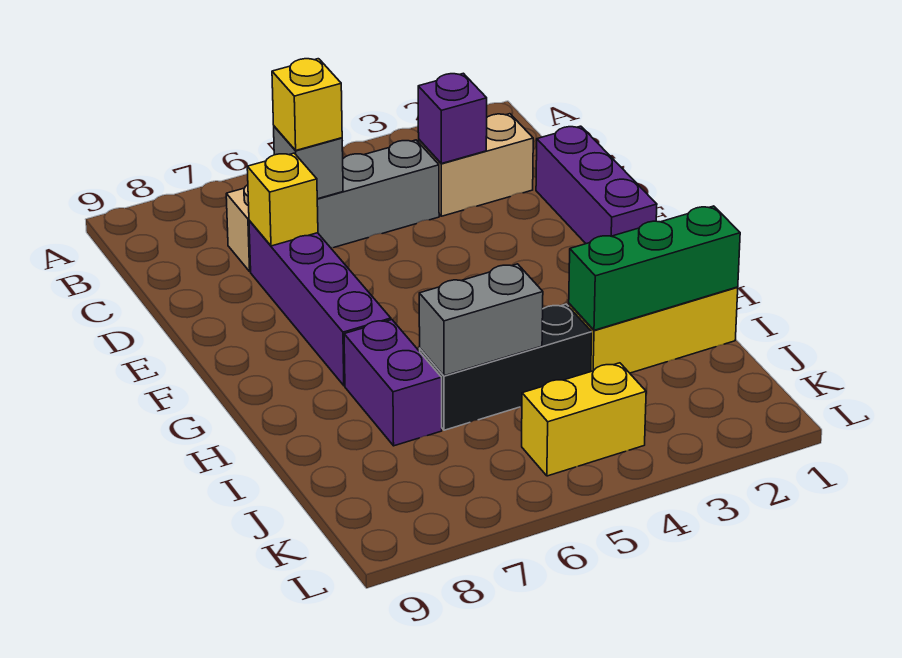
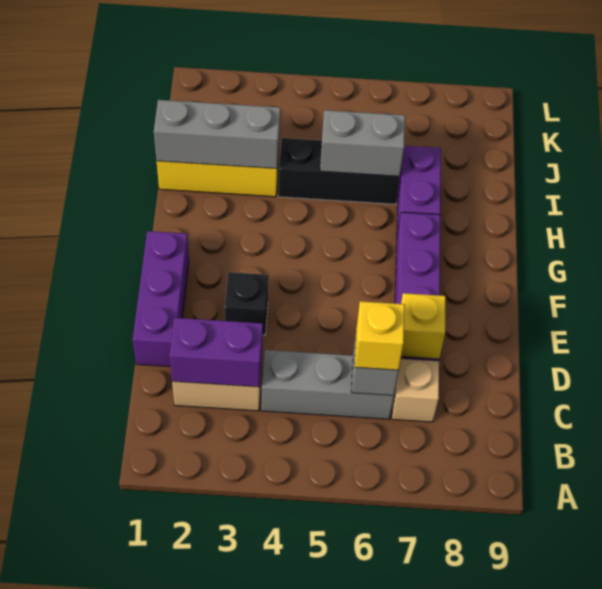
purple 1x1 brick [418,73,487,164] -> purple 1x2 brick [170,318,263,387]
none -> black 1x1 brick [224,272,269,335]
green 1x3 brick [569,206,740,330] -> grey 1x3 brick [154,100,280,169]
yellow 1x2 brick [522,363,646,476] -> none

